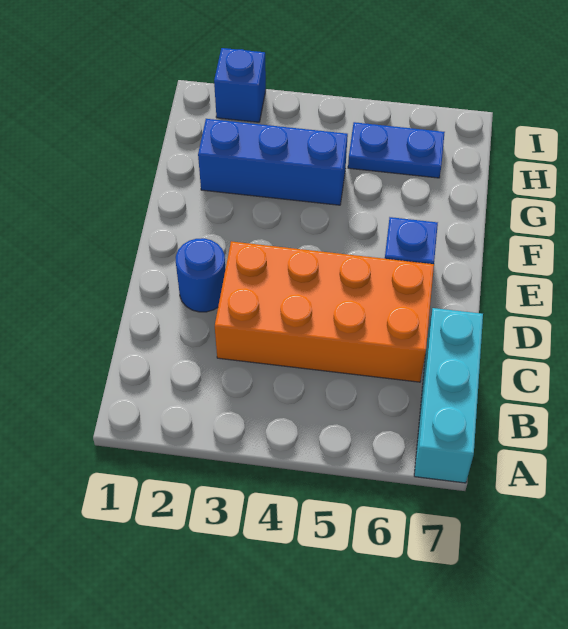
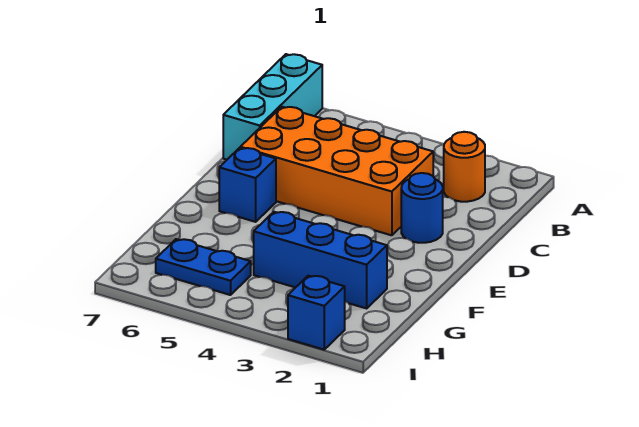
none -> orange 1x1 round brick [444,132,485,202]

